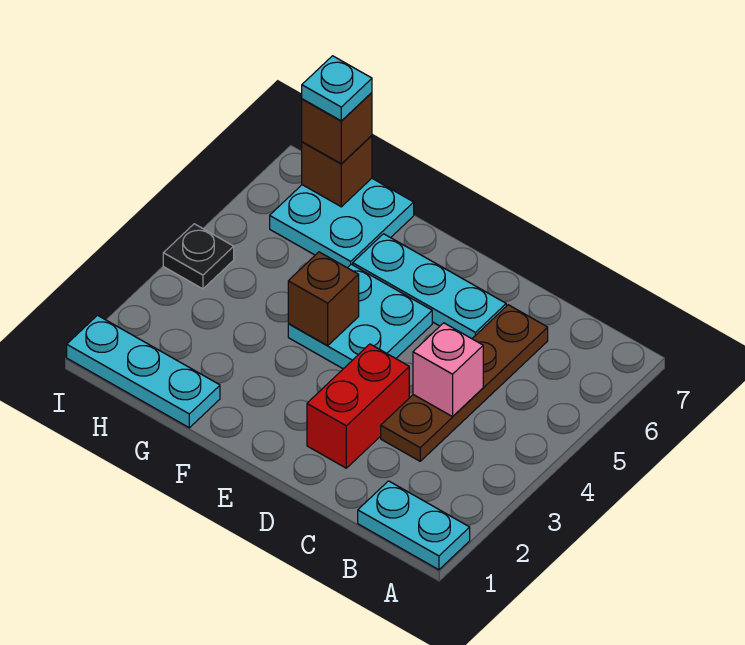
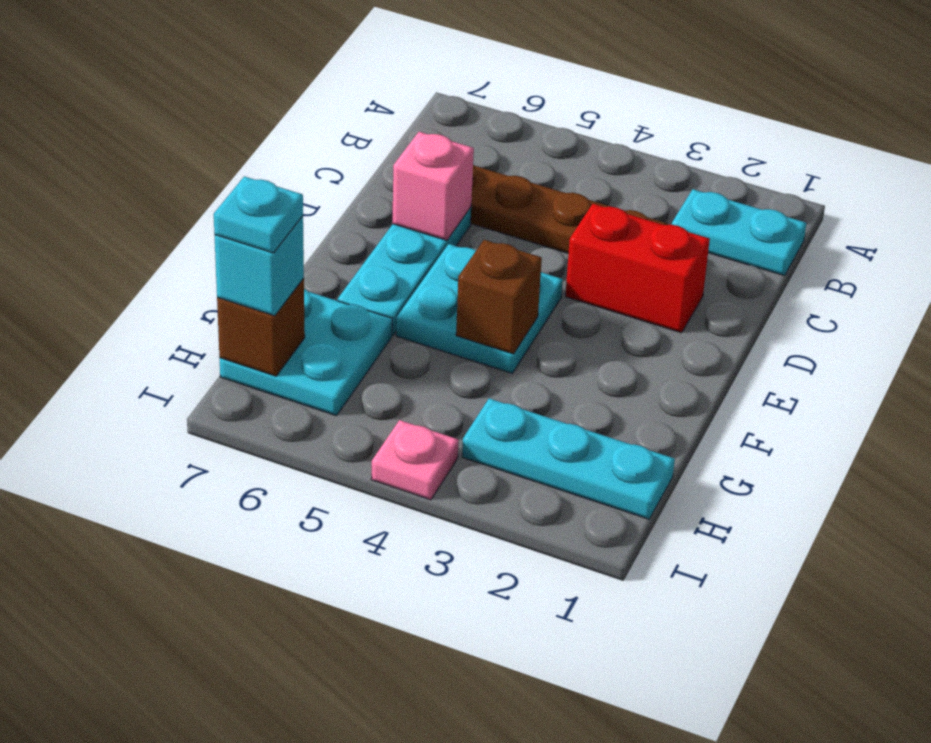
cyan 1x2 plate [358,481,470,570] -> cyan 1x2 plate turned to [672,189,806,276]
pink 1x1 brick [413,323,483,417] -> pink 1x1 brick moved to [392,132,474,240]
cyan 1x3 plate [67,315,220,428] -> cyan 1x3 plate turned to [462,398,675,519]
brown 1x1 brick [302,93,372,164] -> cyan 1x1 brick [215,216,304,316]
black 1x1 plate [163,224,234,289] -> pink 1x1 plate [371,420,458,500]

